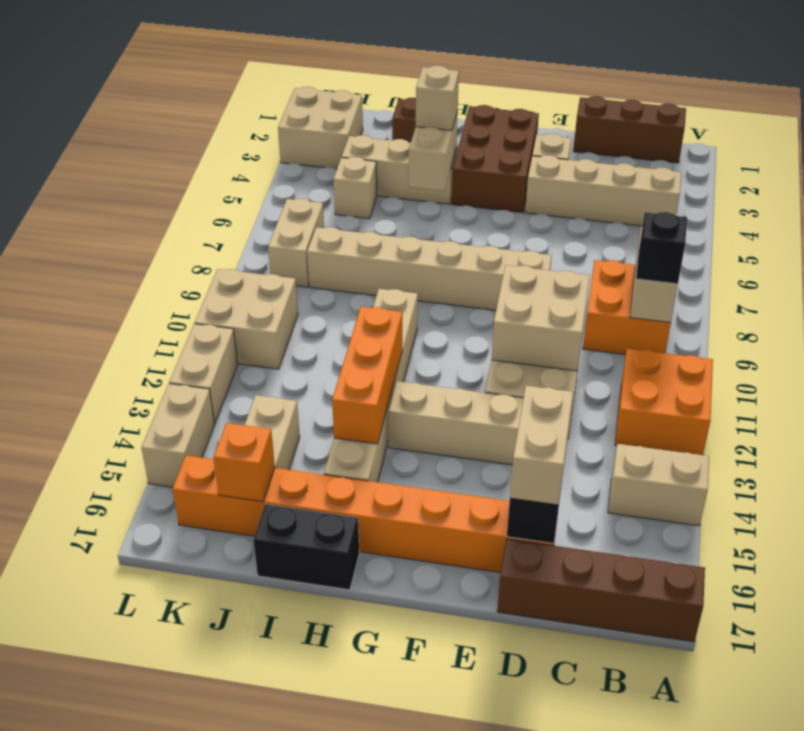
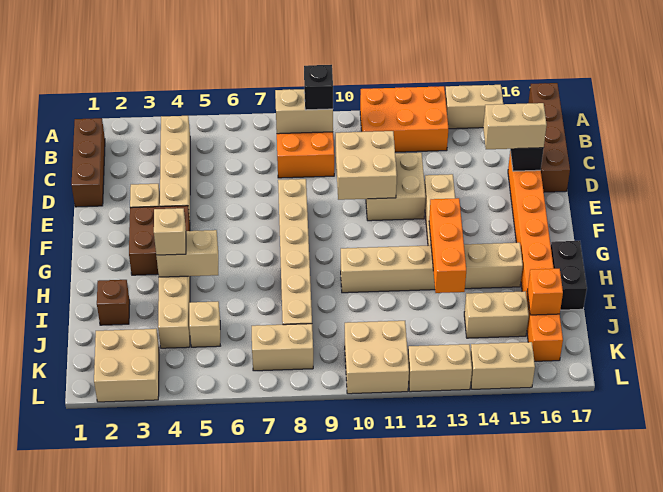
orange 2x2 brick [615,349,713,455] -> orange 2x3 brick [360,86,449,152]
tan 1x2 brick [608,444,709,526] -> tan 1x2 brick turned to [445,85,503,129]
brown 2x3 brick [452,105,539,213] -> brown 2x2 brick [129,206,190,275]
orange 1x3 brick [332,307,402,444] -> orange 1x3 brick turned to [429,198,466,293]

